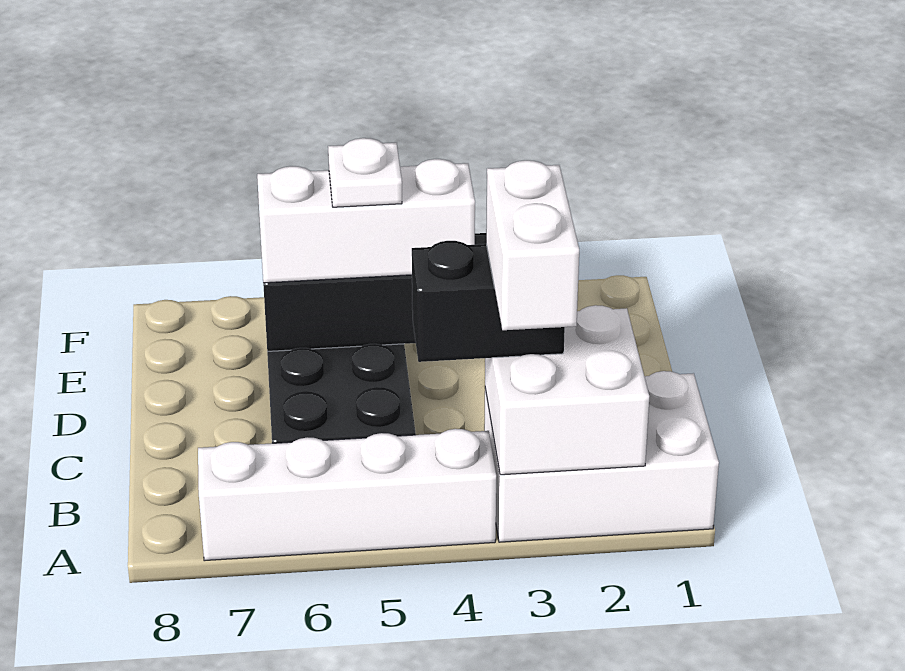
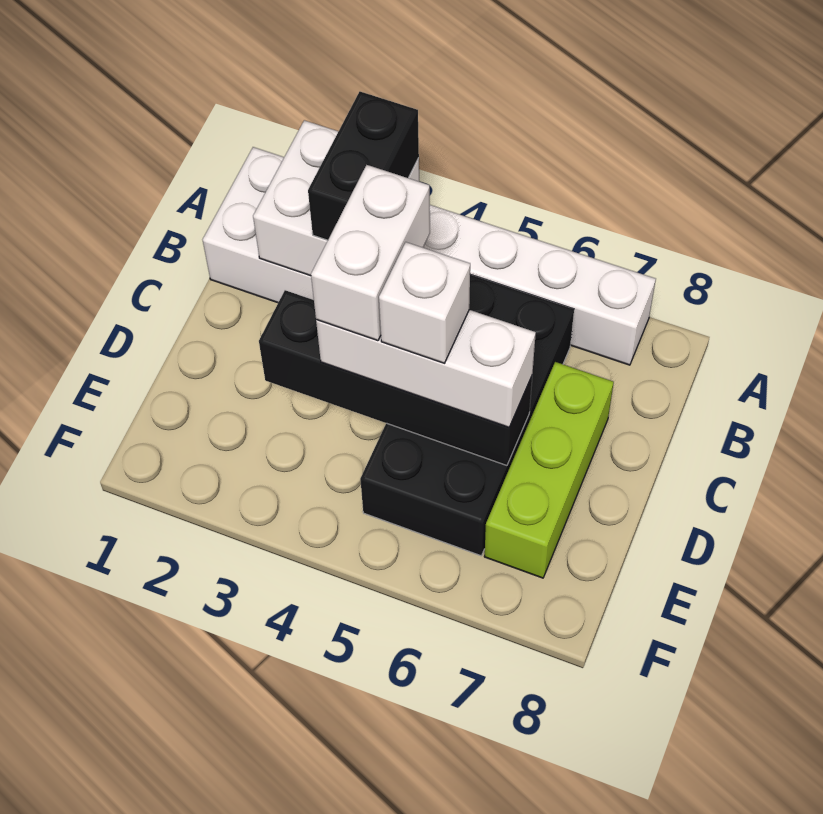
white 1x2 brick [486,160,579,330] -> white 1x2 brick moved to [311,165,430,341]
black 1x2 brick [412,241,565,362] -> black 1x2 brick turned to [308,92,419,240]
none -> lime 1x3 brick [484,362,614,578]
white 1x1 plate [328,138,402,207] -> white 1x1 brick [379,242,470,363]

